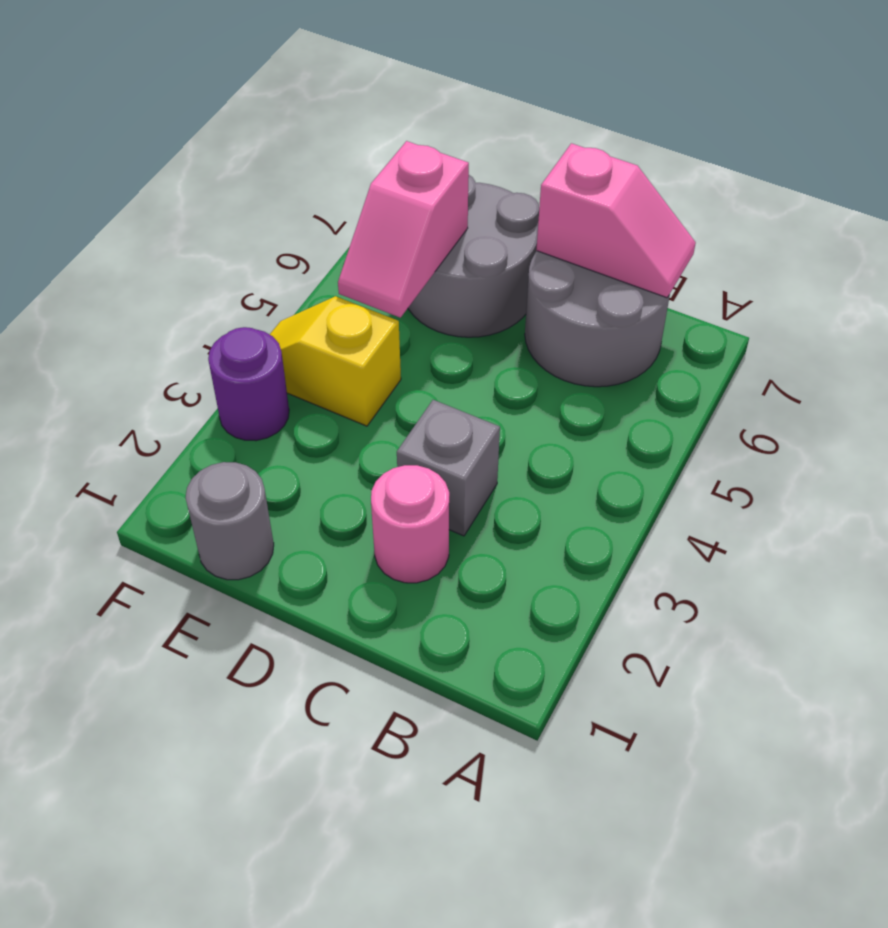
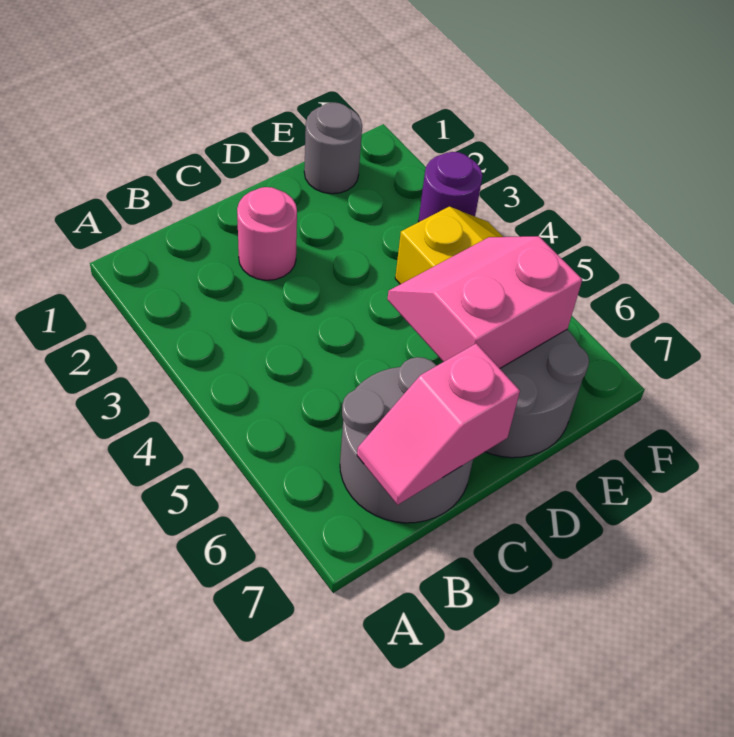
grey 1x1 brick [397,400,500,536] -> none
pink 1x2 slope [338,141,469,317] -> pink 2x2 slope [388,236,582,368]

